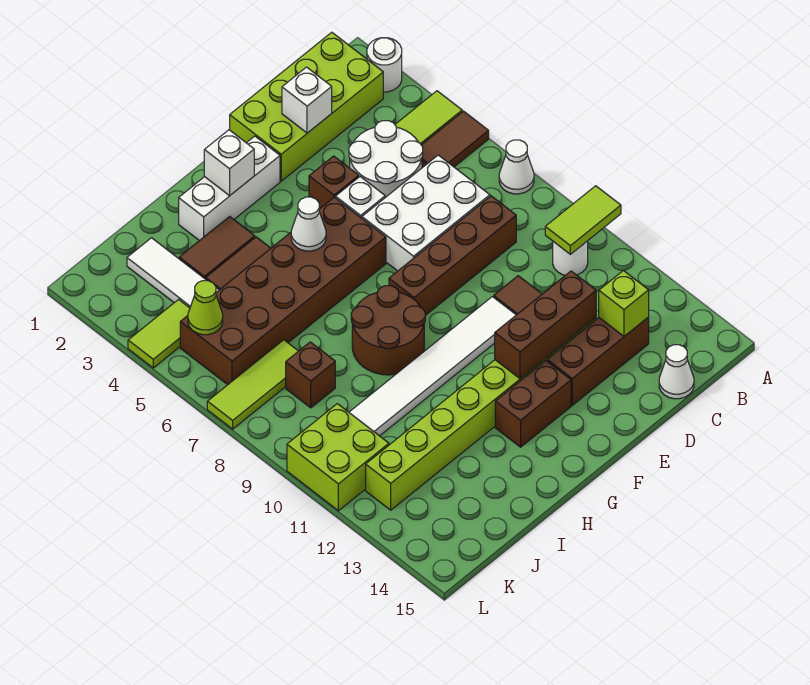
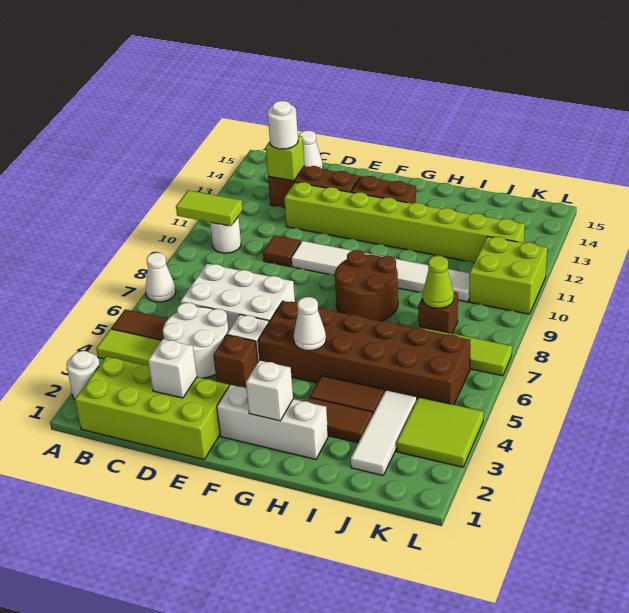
brown 1x4 brick [389,196,516,315] -> none
none -> white 1x1 round brick [267,101,298,149]
brown 1x3 brick [495,271,596,379] -> none
lime 1x2 tile [128,300,190,368] -> lime 2x2 tile [396,397,484,467]
lime 1x1 cone [188,281,223,335] -> lime 1x1 cone moved to [422,256,454,308]

